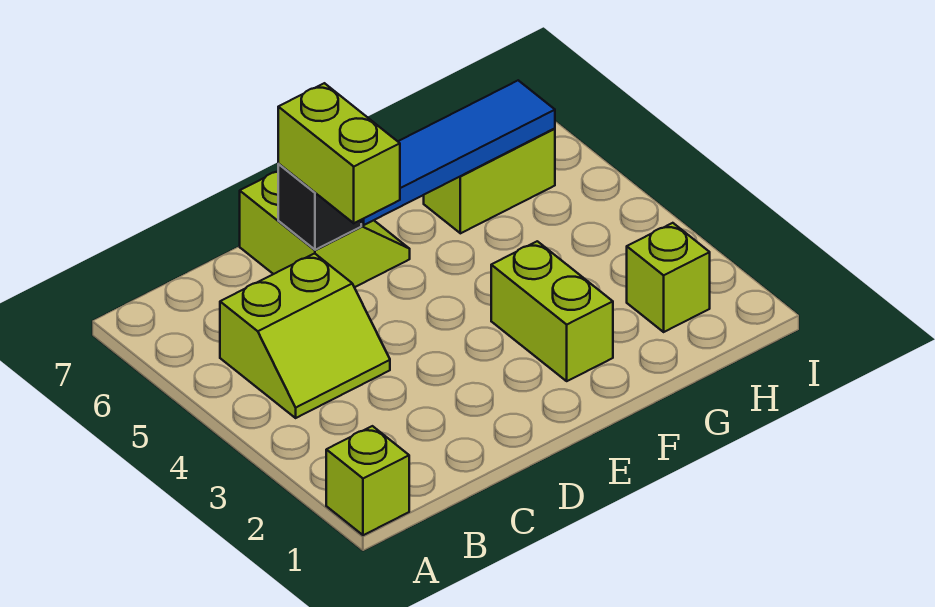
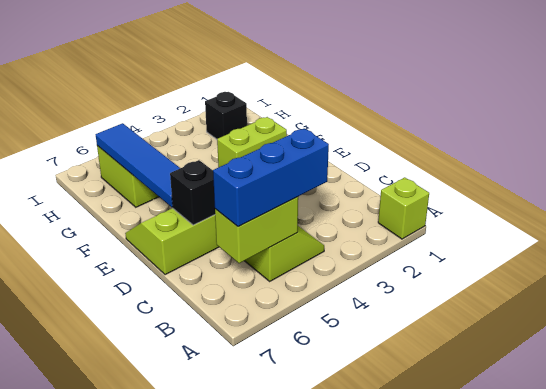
none -> blue 1x3 brick [213,128,329,227]
lime 1x2 brick [278,83,400,223] -> lime 1x2 brick moved to [215,197,298,263]
lime 1x1 brick [627,223,710,332] -> black 1x1 brick [205,92,247,139]

